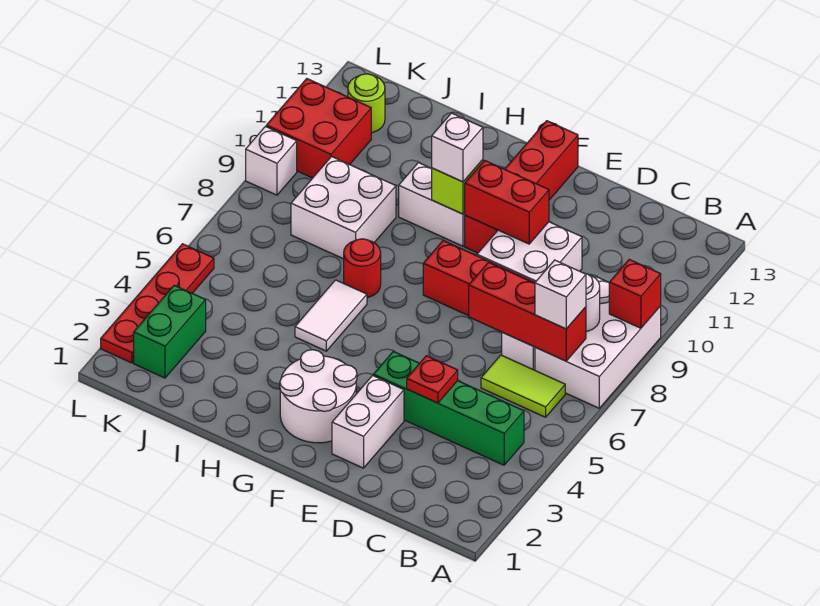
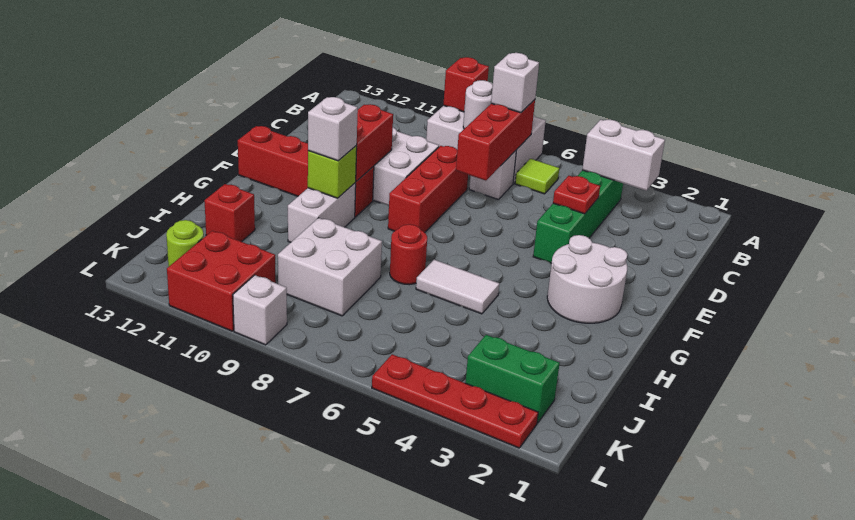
lime 1x2 tile [481,355,565,417] -> lime 1x1 tile [515,159,559,194]
white 1x2 brick [332,375,404,468] -> white 1x2 brick moved to [582,120,665,191]
none -> red 1x1 brick [205,184,255,242]

